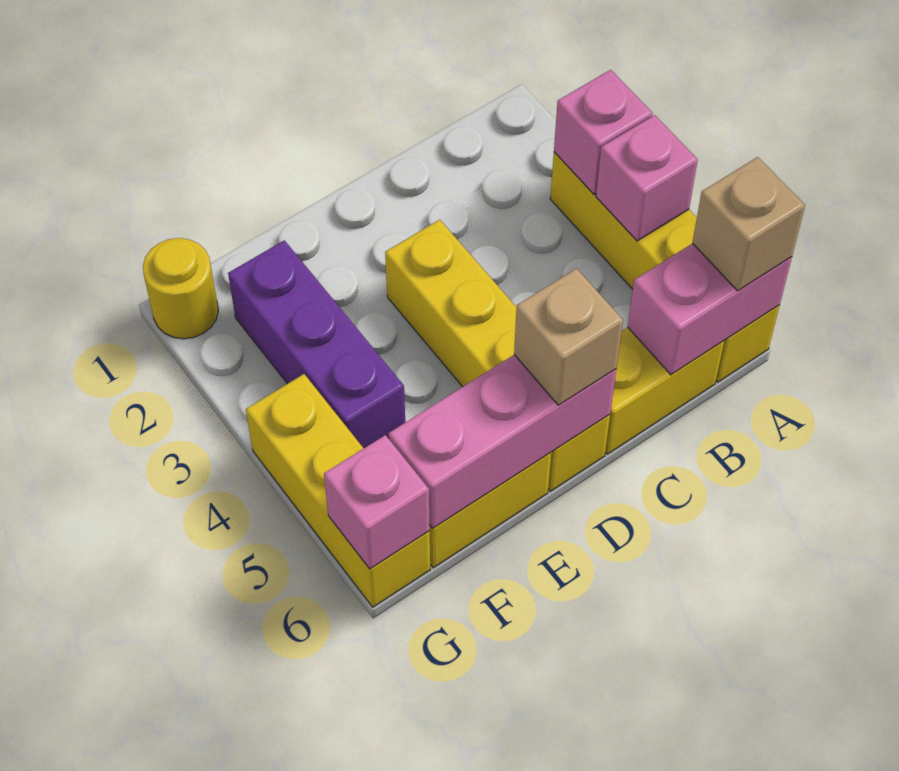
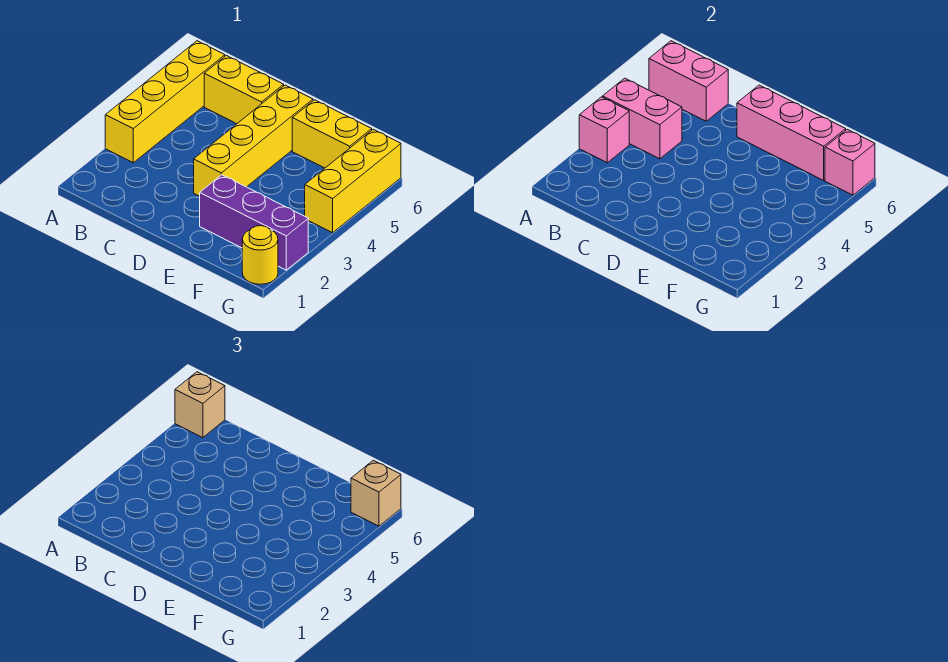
pink 1x1 brick [596,115,698,241] -> pink 1x2 brick [603,78,682,159]
tan 1x1 brick [514,268,623,405] -> tan 1x1 brick moved to [351,460,401,526]
purple 1x3 brick [228,240,405,448] -> purple 1x3 brick turned to [200,175,308,270]

